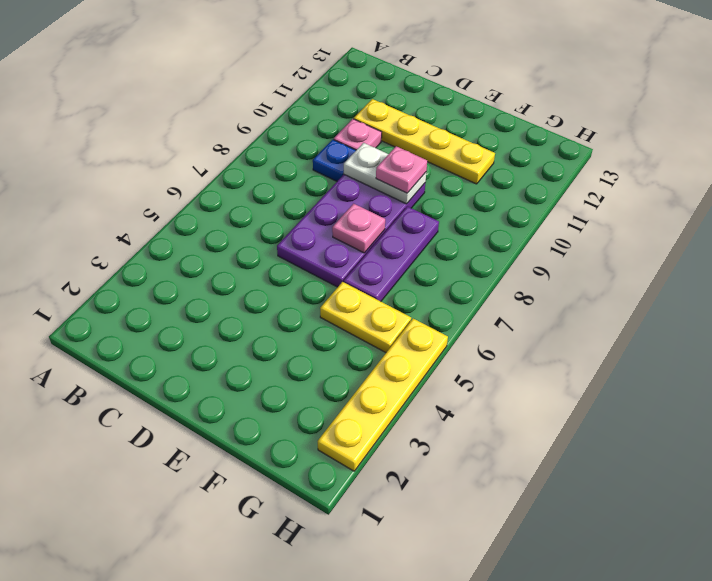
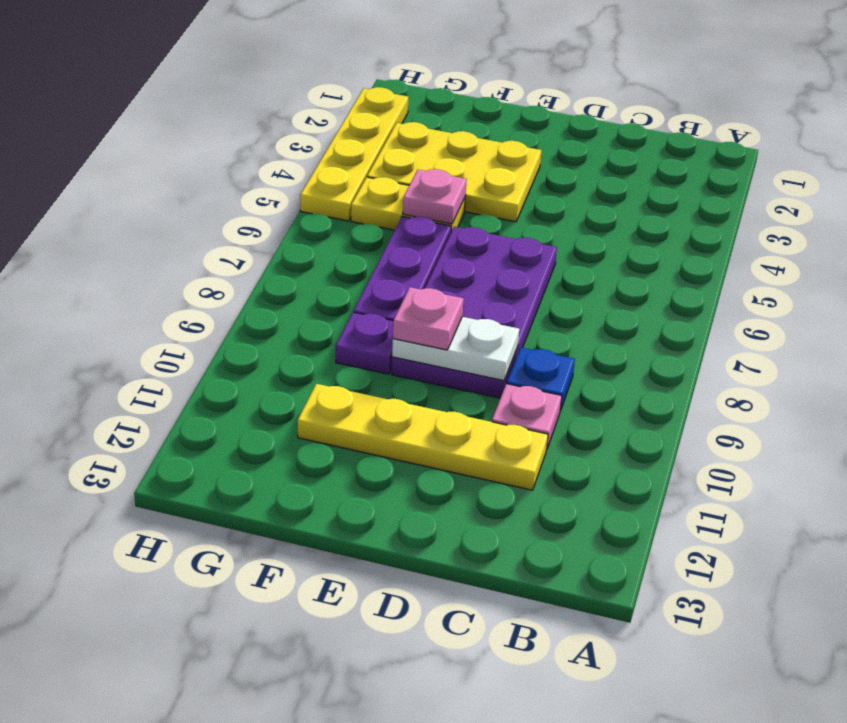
none -> yellow 2x3 plate [367,122,542,222]
pink 1x1 plate [332,204,385,253] -> pink 1x1 plate moved to [403,169,467,224]
none -> purple 1x1 plate [336,312,393,374]

